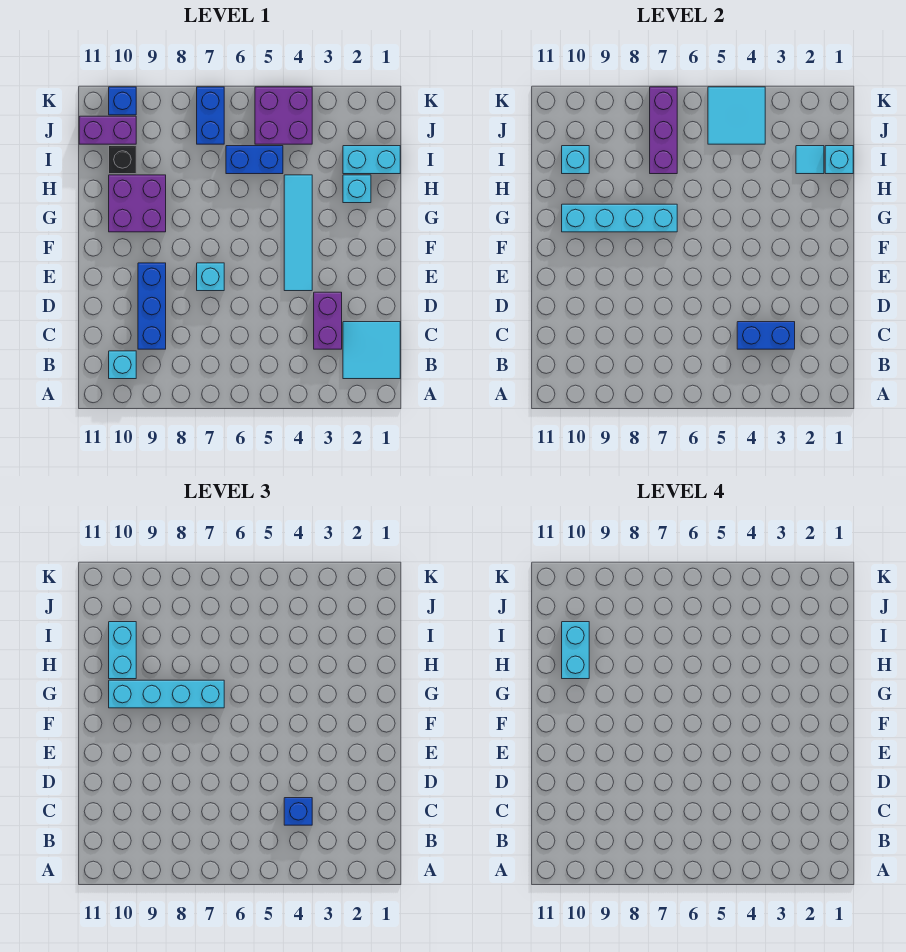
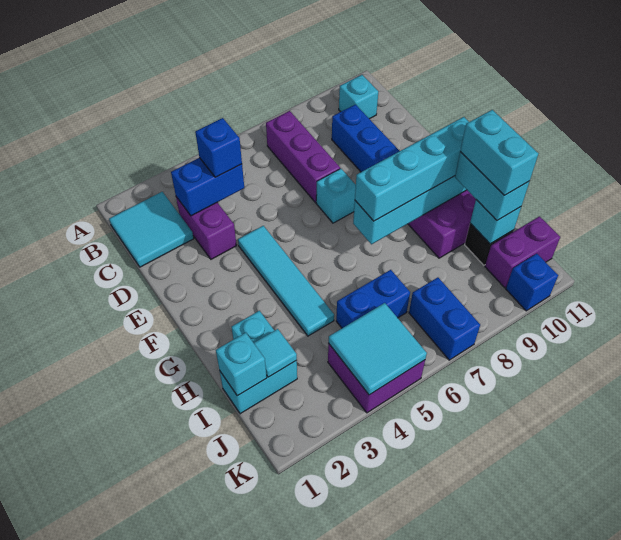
purple 1x3 brick [650,87,677,174] -> purple 1x3 brick moved to [266,111,340,203]

